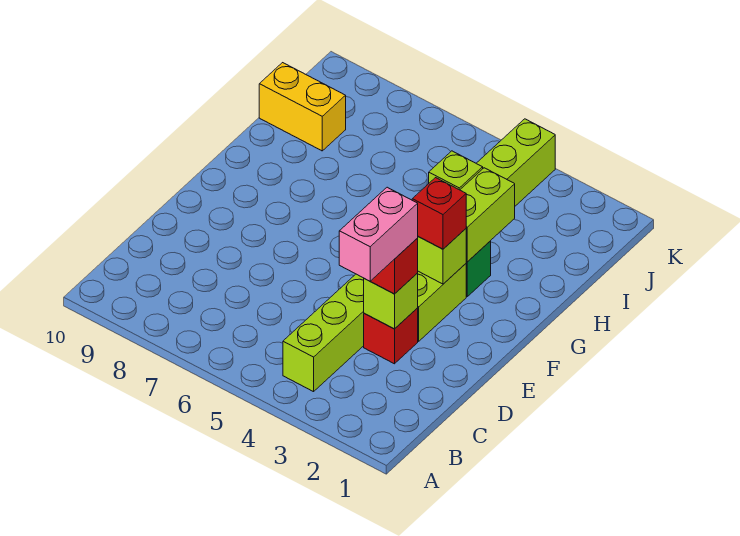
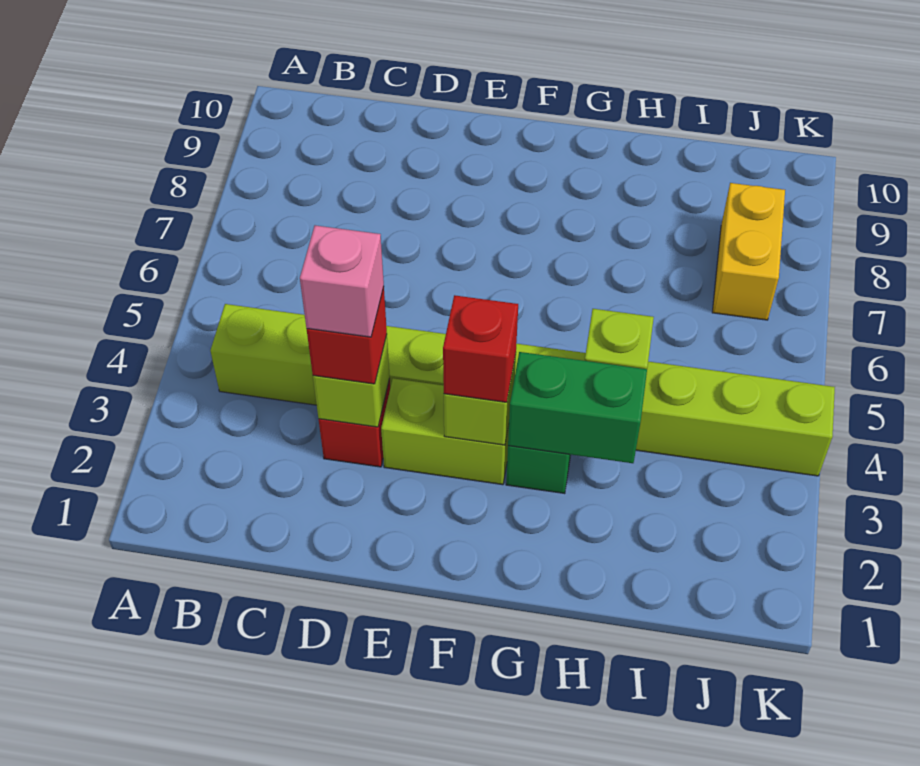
pink 1x2 brick [339,187,418,281] -> pink 1x1 brick [300,225,384,337]
lime 1x2 brick [460,168,515,262] -> green 1x2 brick [508,352,647,463]
yellow 1x2 brick [259,63,346,151] -> yellow 1x2 brick moved to [712,183,785,320]

